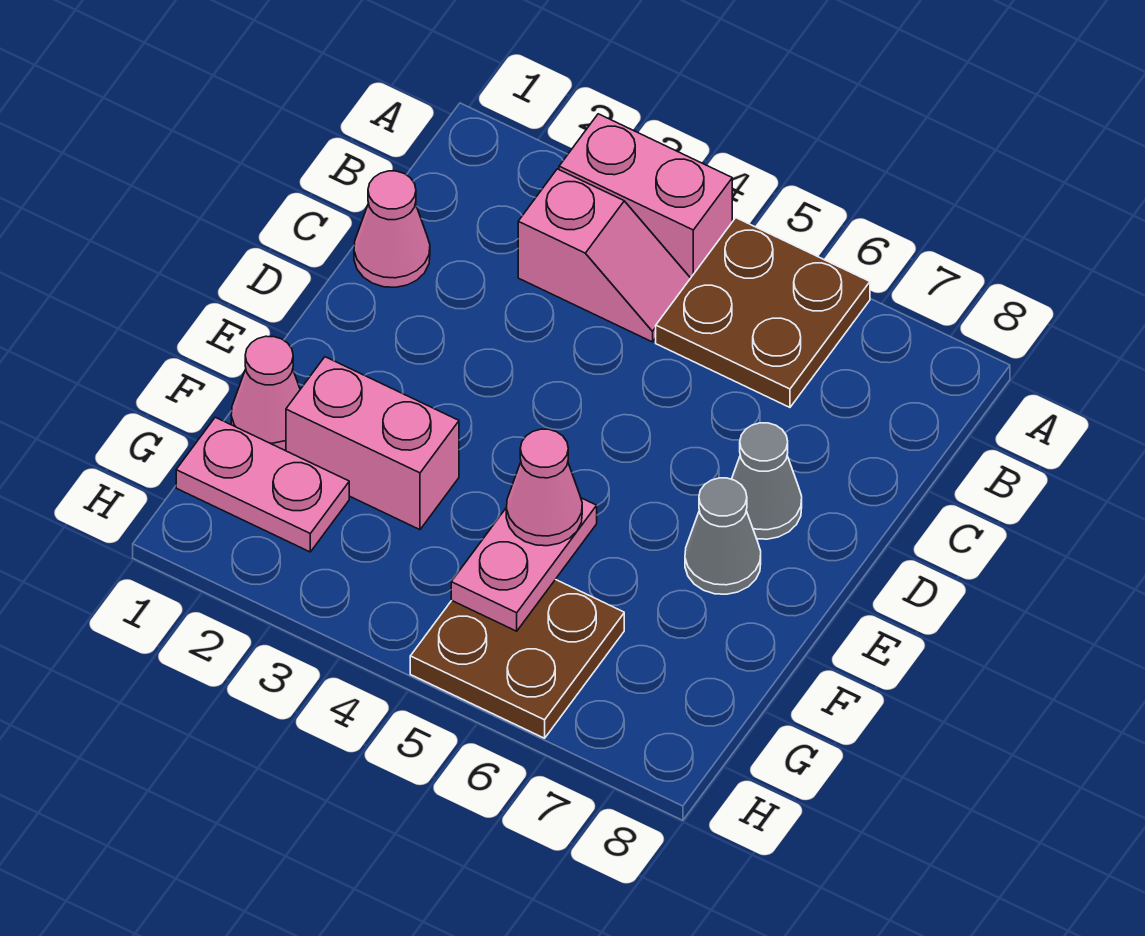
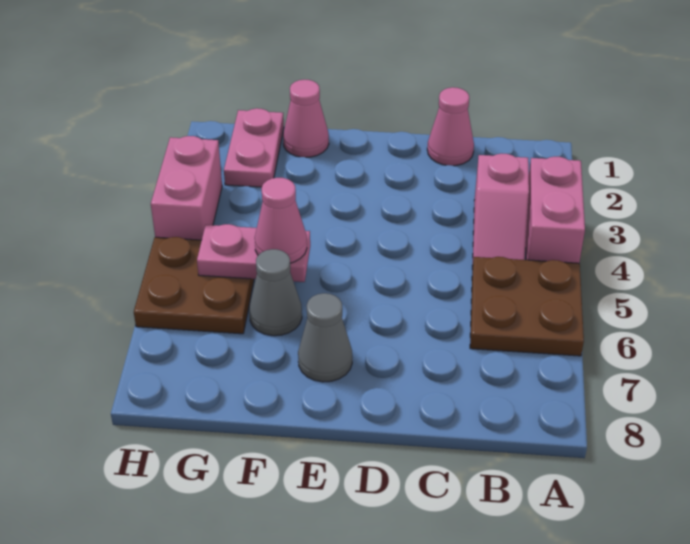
grey 1x1 cone [732,423,802,539] -> grey 1x1 cone moved to [249,249,302,336]
pink 1x2 brick [286,357,459,530] -> pink 1x2 brick moved to [151,136,222,240]

